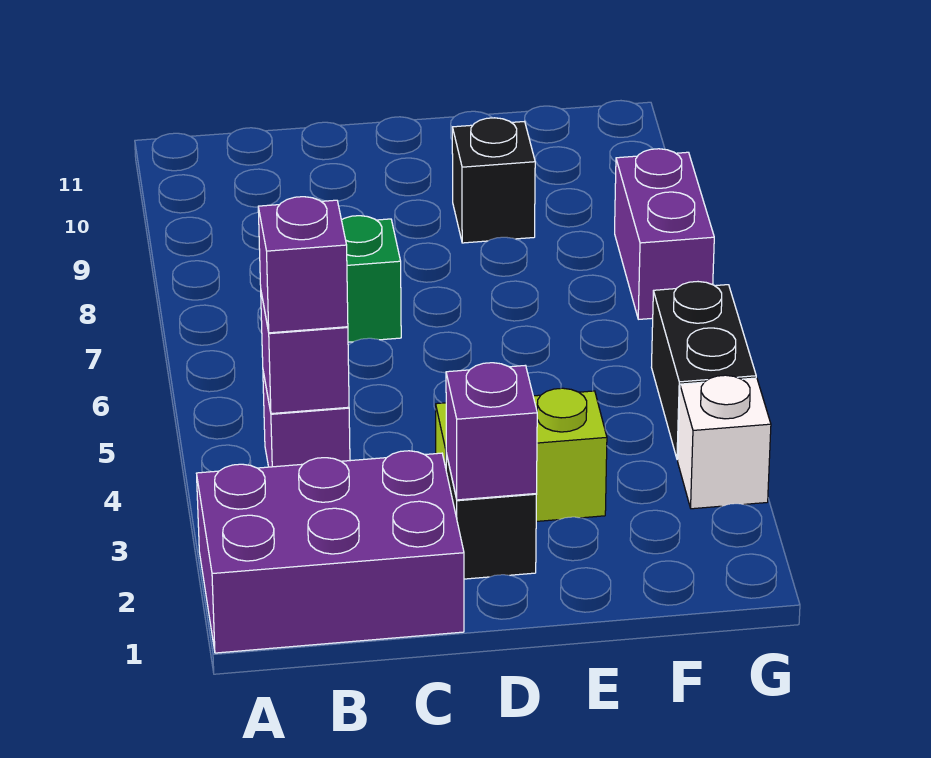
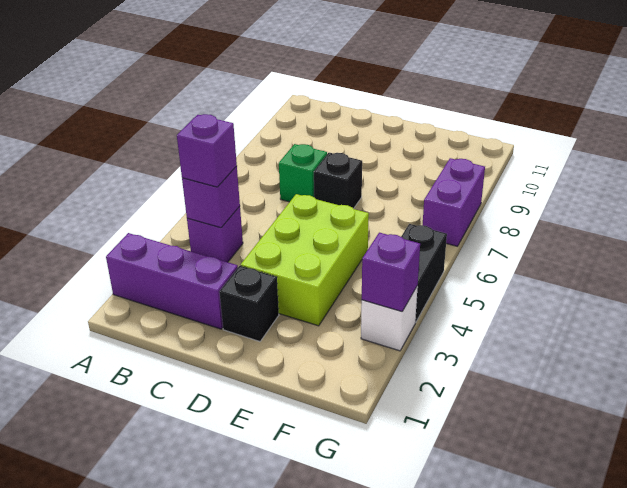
purple 2x3 brick [197,451,464,653] -> purple 1x3 brick [106,233,238,329]
purple 1x1 brick [446,363,537,500] -> purple 1x1 brick moved to [362,233,420,311]
lime 1x2 brick [436,388,607,521] -> lime 2x3 brick [241,194,369,326]
black 1x1 brick [452,118,535,243] -> black 1x1 brick moved to [314,153,362,209]

